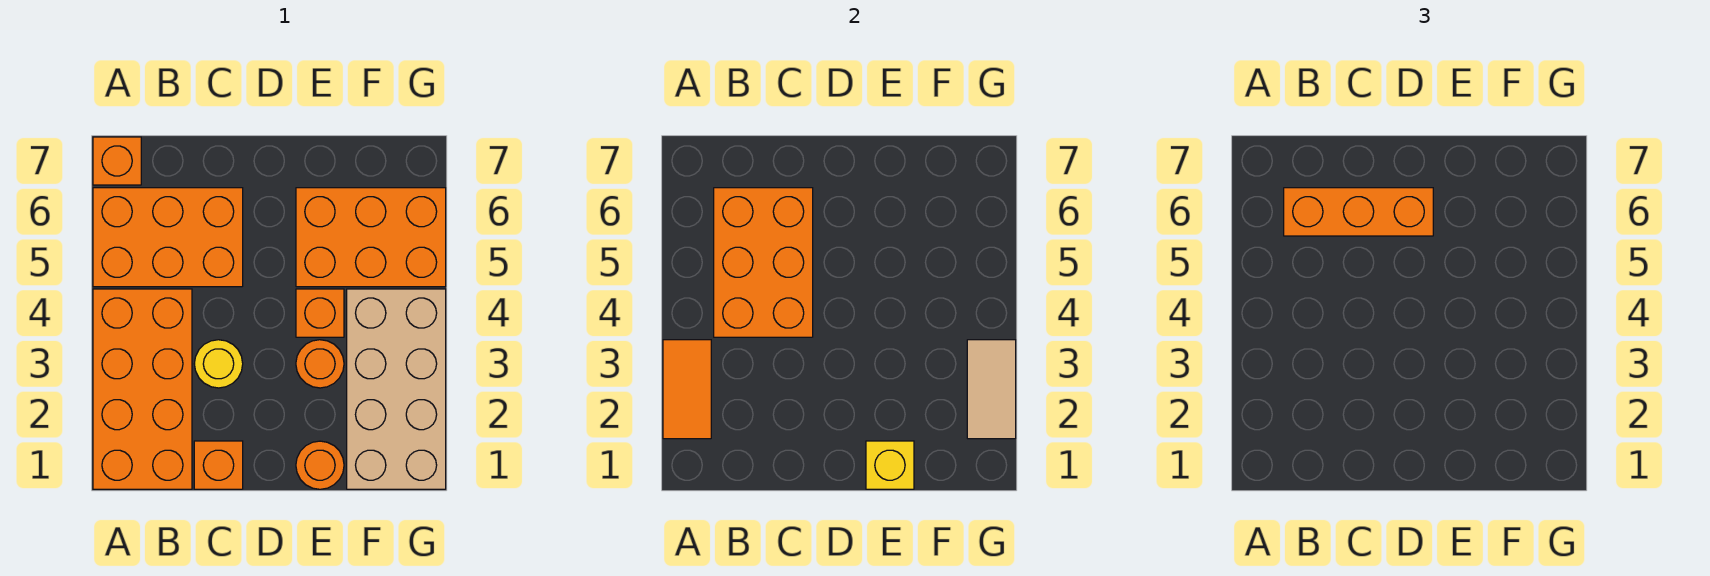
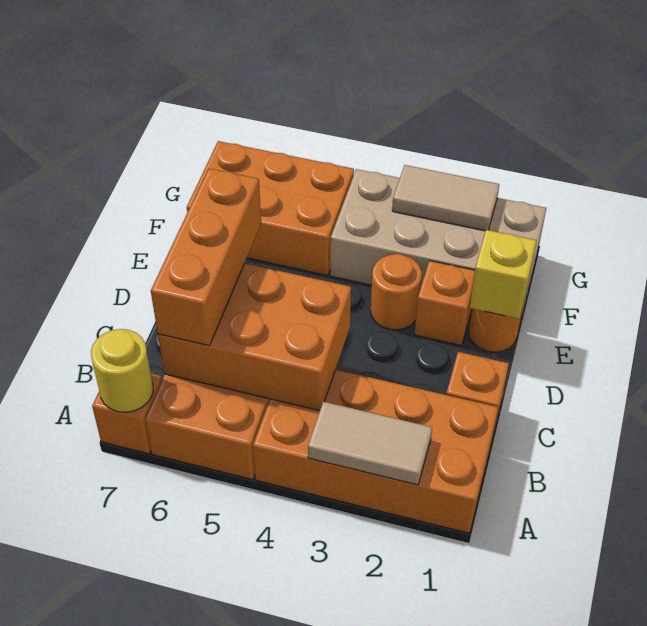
orange 1x2 tile [663,340,711,439] -> tan 1x2 tile [308,402,432,485]
yellow 1x1 round brick [194,340,243,388] -> yellow 1x1 round brick moved to [91,329,153,412]
orange 1x1 brick [296,289,344,337] -> orange 1x1 brick moved to [414,261,475,346]
orange 2x3 brick [296,188,446,287] -> orange 2x3 brick turned to [187,141,354,276]

